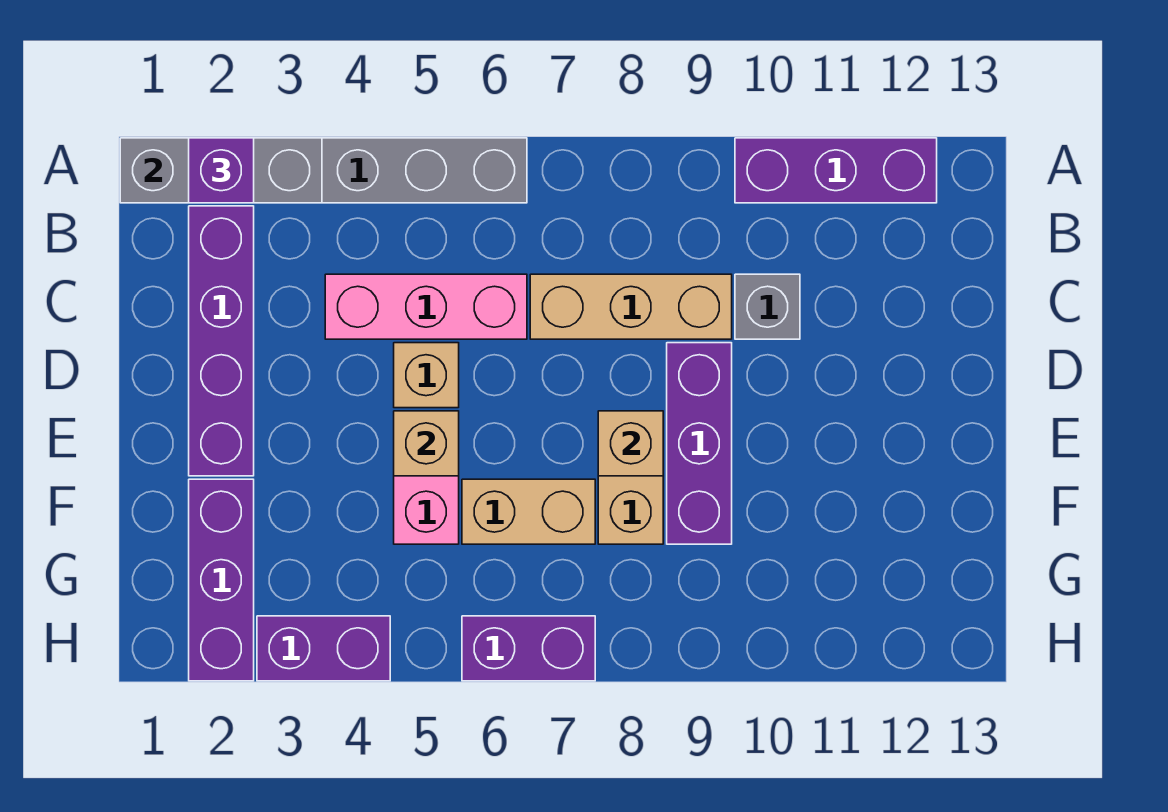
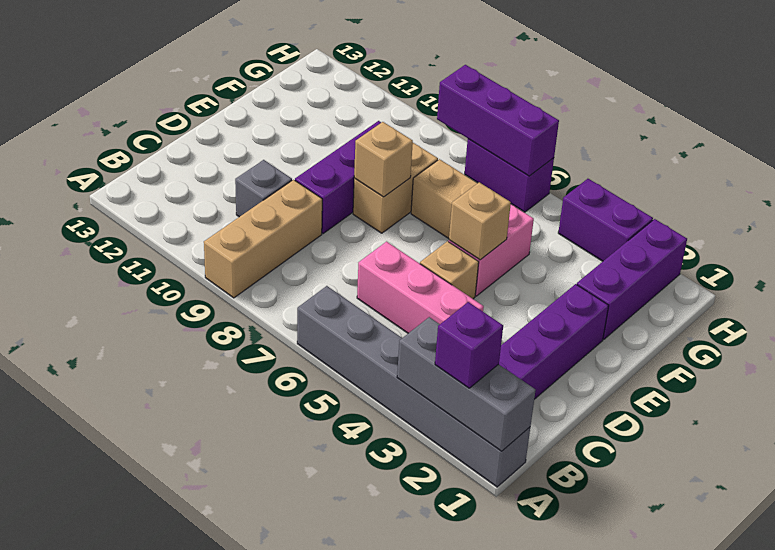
purple 1x3 brick [735,138,937,203] -> purple 1x3 brick moved to [437,65,559,176]
tan 1x3 brick [530,274,732,339] -> tan 1x3 brick turned to [204,180,322,298]

